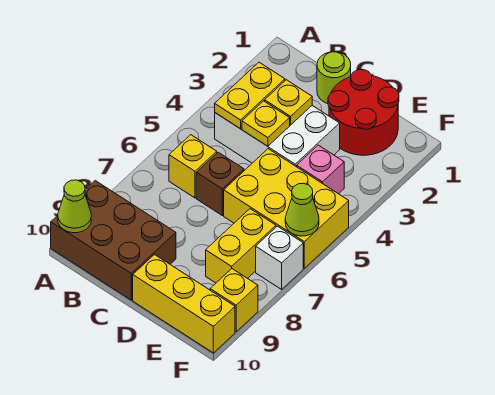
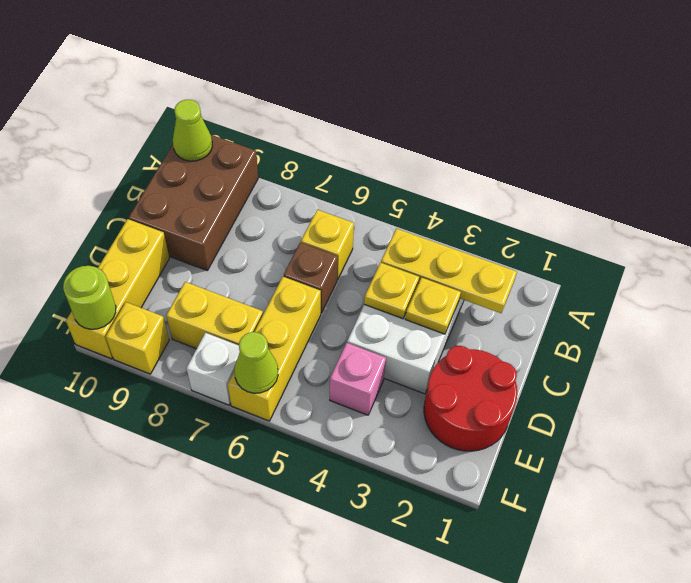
yellow 1x2 plate [215,62,285,129] -> yellow 1x3 plate [381,228,517,313]
lime 1x1 round brick [317,52,351,104] -> lime 1x1 round brick moved to [63,266,116,329]
yellow 2x3 brick [224,149,349,268] -> yellow 1x3 brick [228,277,321,421]

